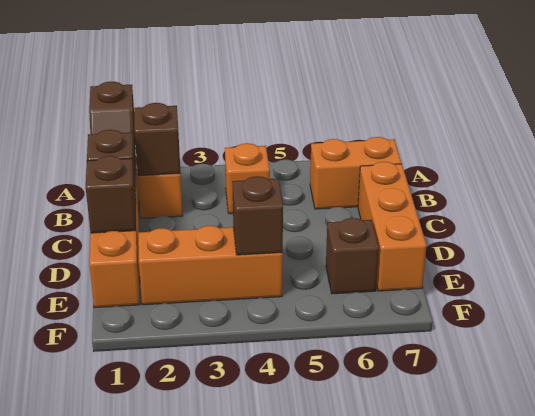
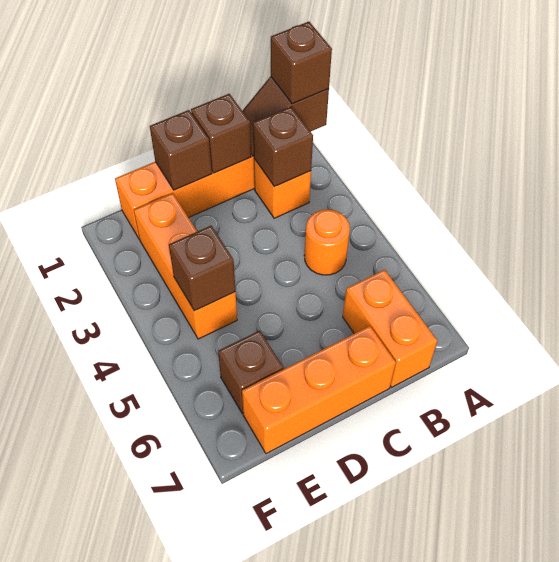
none -> brown 1x1 brick [271,22,332,104]
orange 1x1 brick [225,143,270,214] -> orange 1x1 round brick [304,210,350,275]

